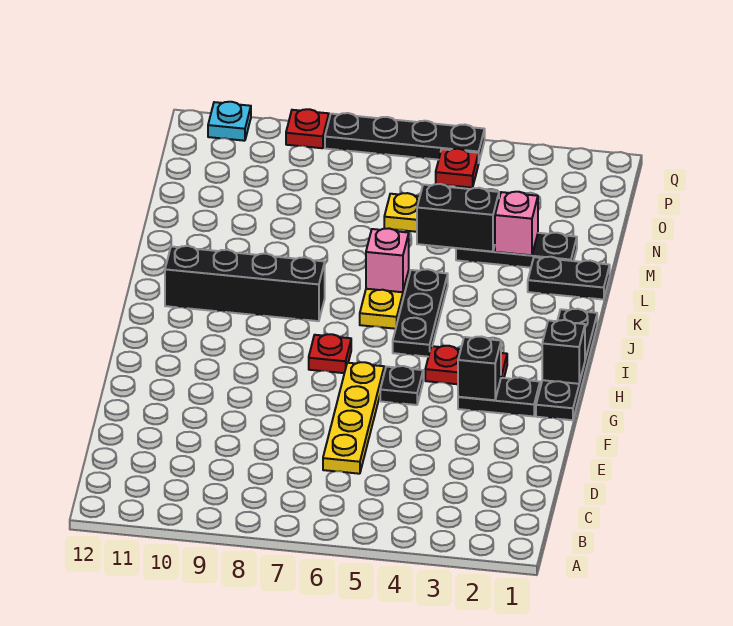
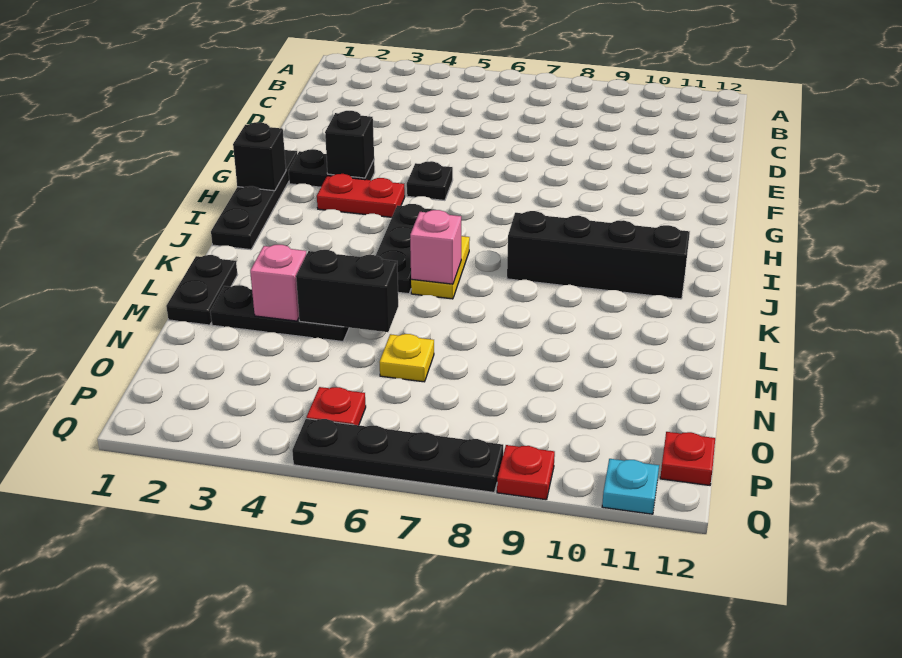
yellow 1x4 plate [323,362,384,474] -> none
red 1x1 plate [309,334,351,373] -> red 1x1 plate moved to [660,432,715,485]
black 1x2 plate [528,257,610,300] -> black 1x2 plate turned to [166,255,237,325]

